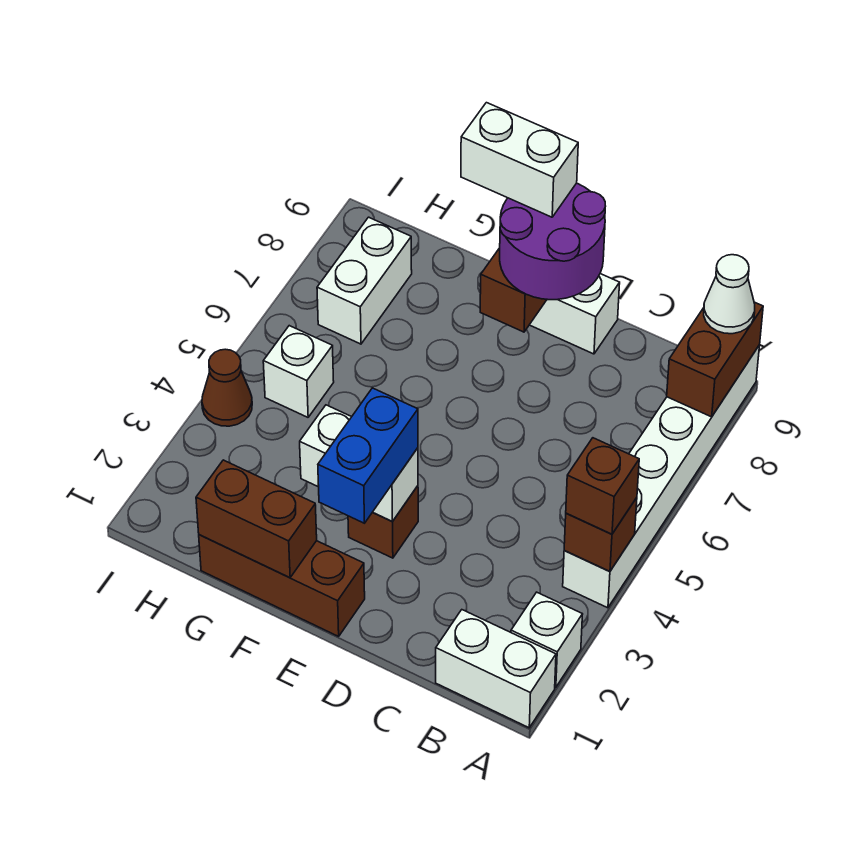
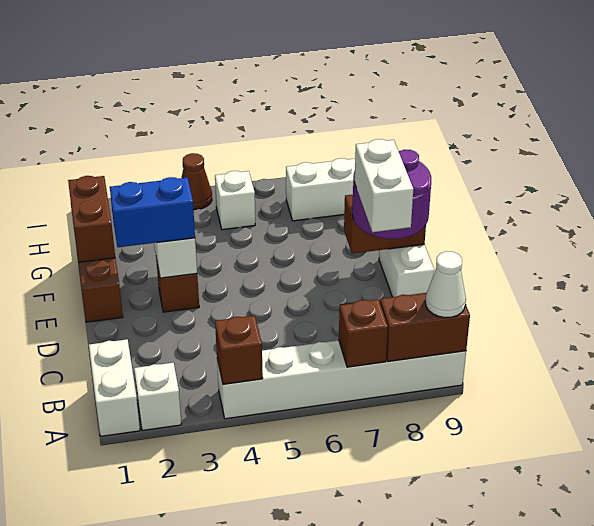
brown 1x1 brick [566,438,639,534] -> brown 1x1 brick moved to [339,299,388,367]
white 1x2 brick [461,103,578,217] -> white 1x2 brick moved to [355,139,413,232]

